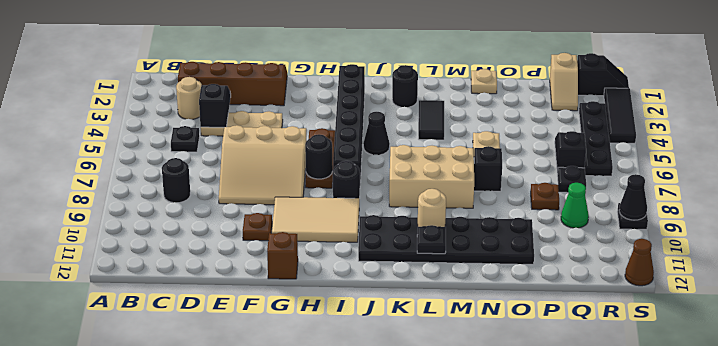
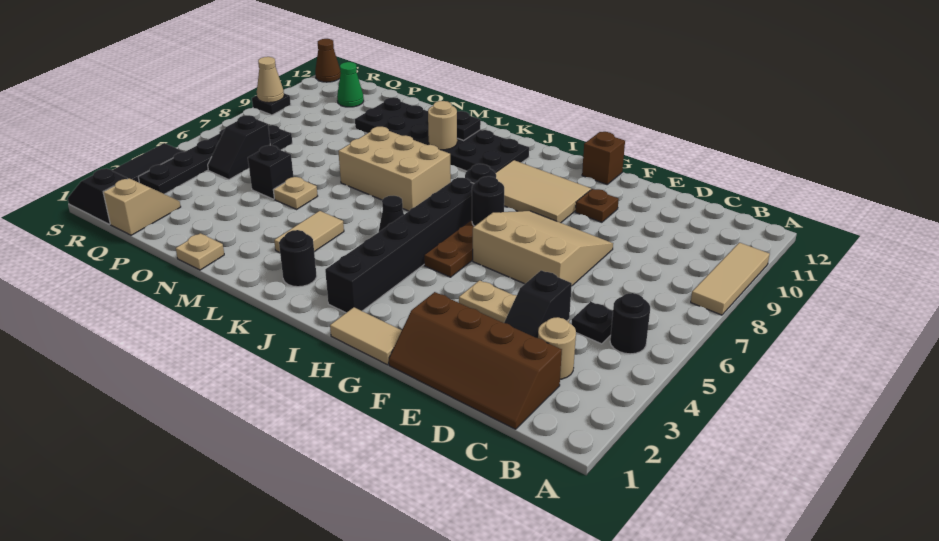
none -> tan 1x3 tile [691,243,770,315]
black 1x1 round brick [162,158,190,203] -> black 1x1 round brick moved to [610,293,650,354]
none -> tan 1x2 tile [330,307,402,365]
black 1x2 tile [418,100,444,140] -> tan 1x2 tile [274,211,344,253]
black 1x1 brick [474,146,502,191] -> black 1x1 brick moved to [248,145,293,199]
brown 1x1 plate [531,183,559,210] -> none
green 1x1 cone [561,183,589,228] -> green 1x1 cone moved to [337,62,364,107]
black 1x1 cone [619,174,647,220] -> tan 1x1 cone [257,57,284,103]

